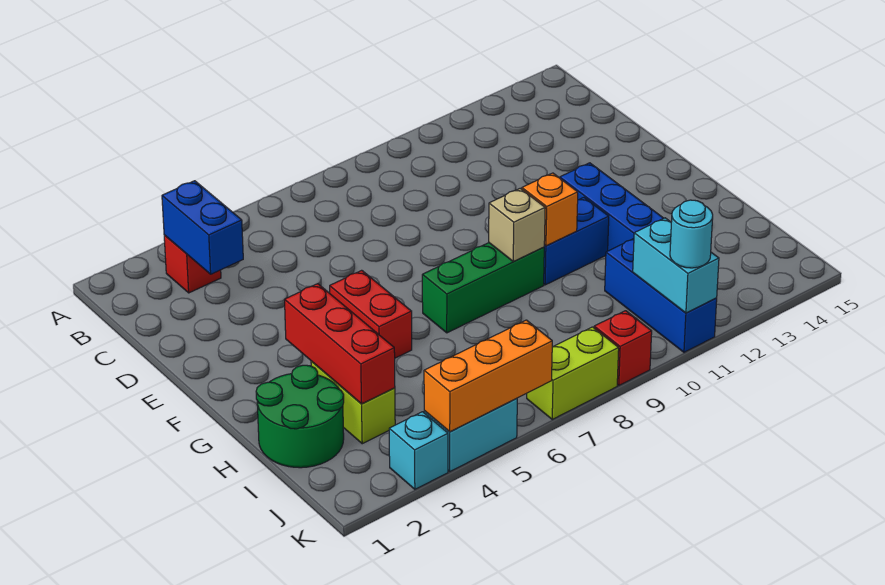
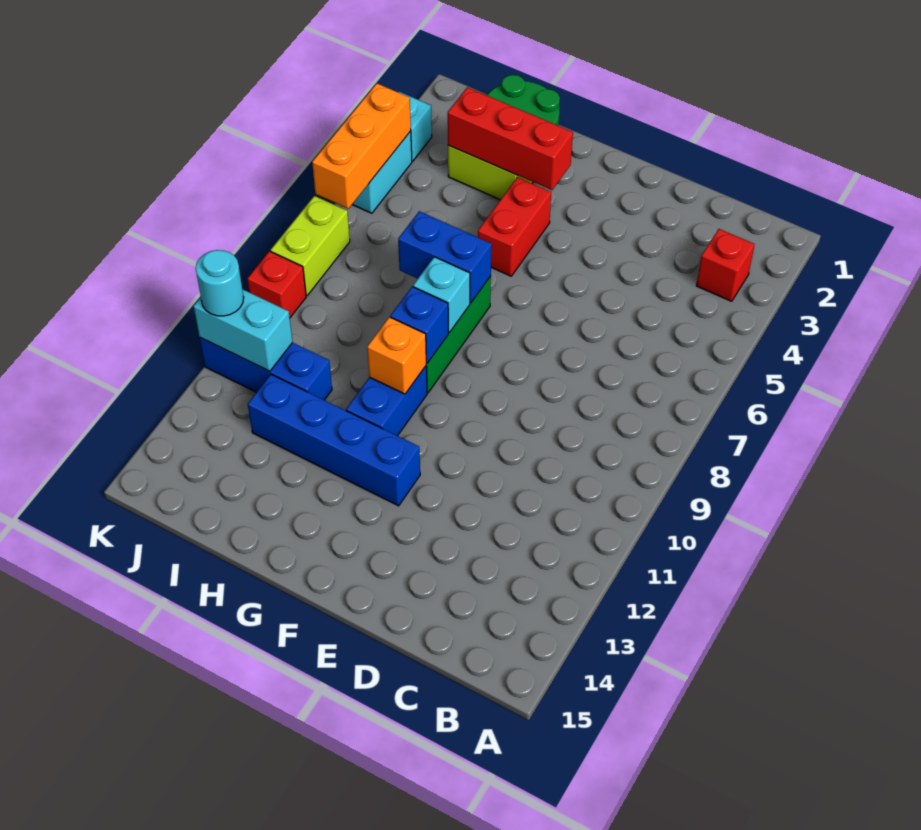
blue 1x2 brick [162,181,243,274] -> blue 1x2 brick moved to [398,211,492,303]
red 1x2 brick [330,270,412,358] -> red 1x2 brick turned to [478,177,551,276]
none -> cyan 1x1 brick [413,257,470,333]
tan 1x1 brick [489,188,545,261] -> blue 1x1 brick [390,287,448,363]

